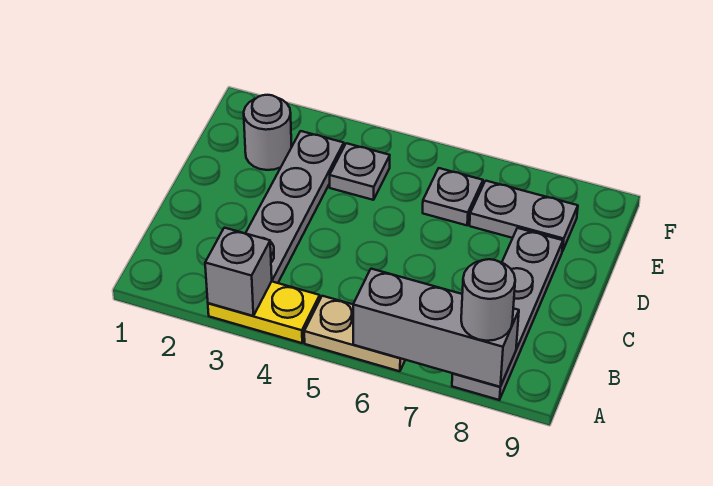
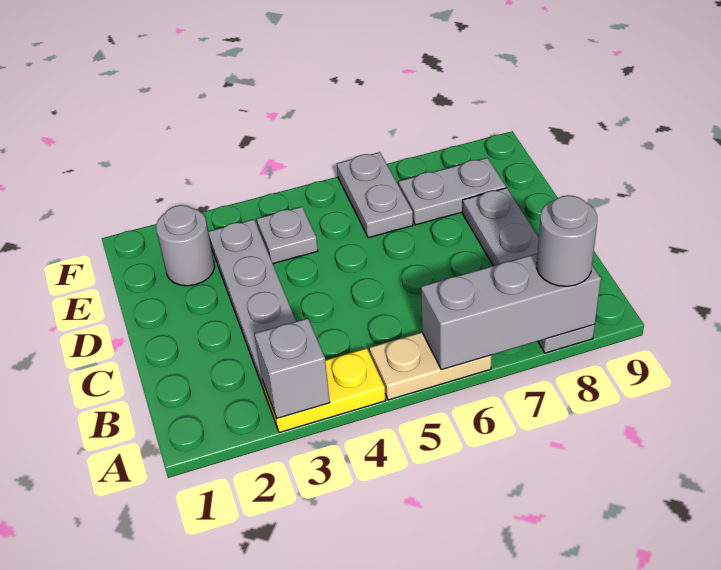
grey 1x1 plate [423,168,483,225] -> grey 1x2 plate [337,152,413,238]

